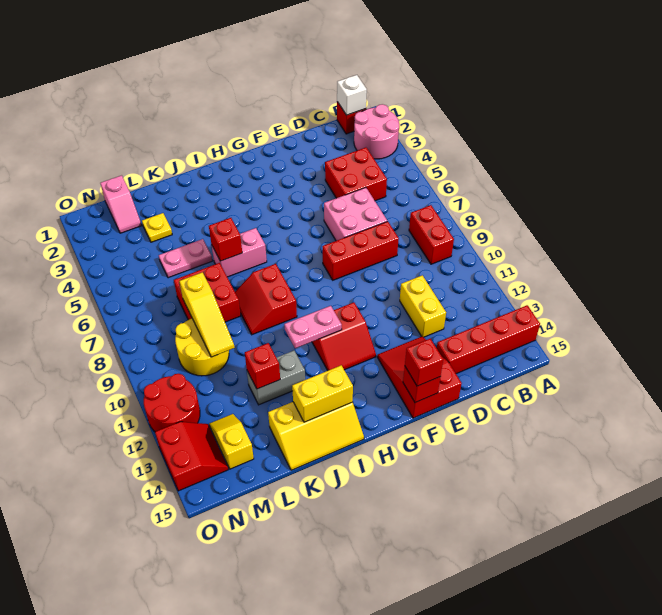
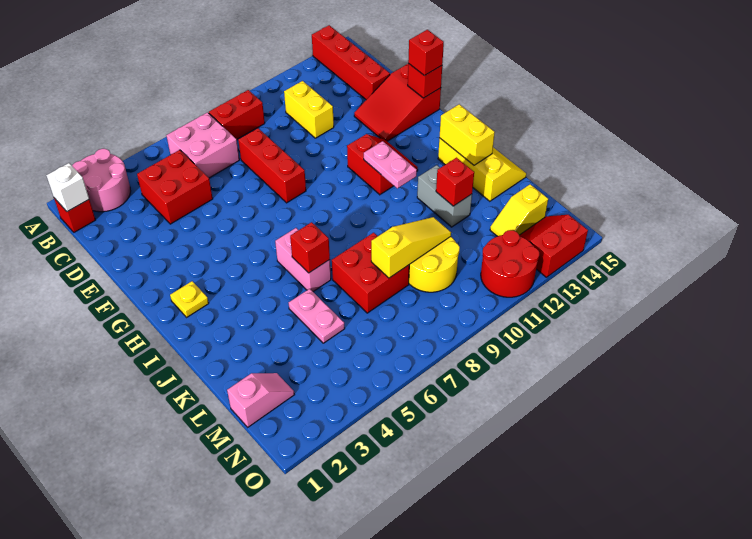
pink 2x2 brick [324,188,387,241] -> pink 2x2 brick moved to [166,112,239,178]
yellow 1x2 brick [400,275,446,337] -> yellow 1x2 brick turned to [284,81,334,138]
red 2x2 slope [235,264,297,335] -> none
yellow 1x1 plate [142,213,172,242] -> yellow 1x1 plate moved to [170,281,209,317]

